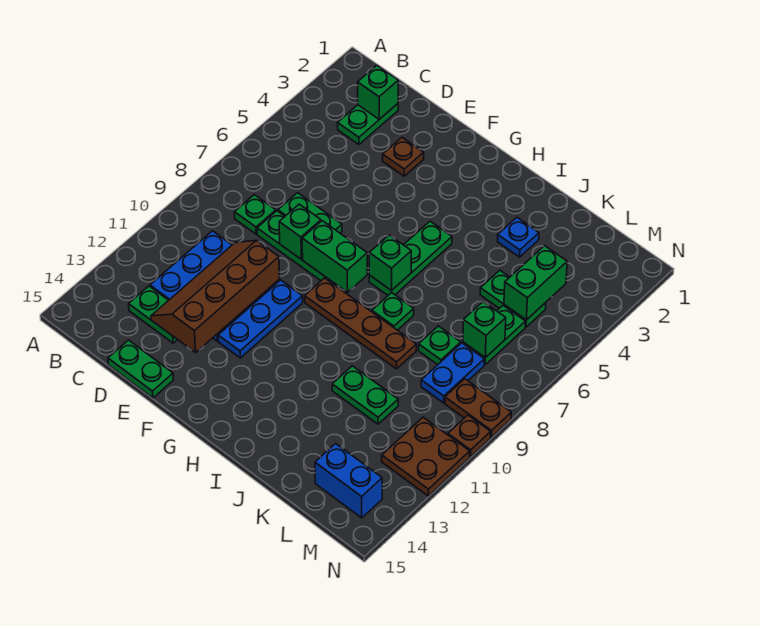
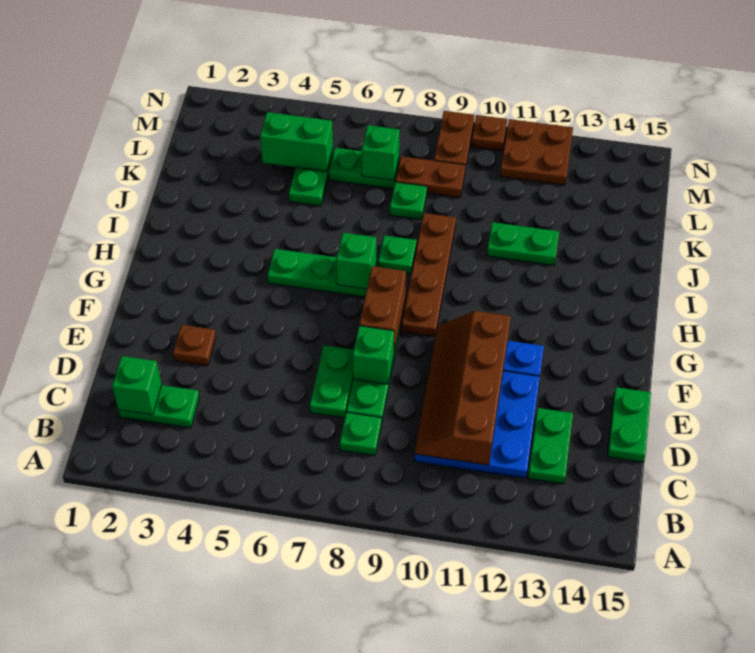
brown 2x4 slope [151,240,280,352] -> brown 2x4 slope turned to [415,311,511,465]
green 1x2 brick [302,221,367,292] -> brown 1x2 brick [359,266,406,351]
blue 1x1 plate [497,218,539,257] -> none
green 1x2 plate [332,366,398,424] -> green 1x2 plate turned to [487,222,559,265]
blue 1x2 plate [421,343,484,403] -> brown 1x2 plate [395,156,466,198]
blue 1x2 brick [315,444,382,518] -> none

